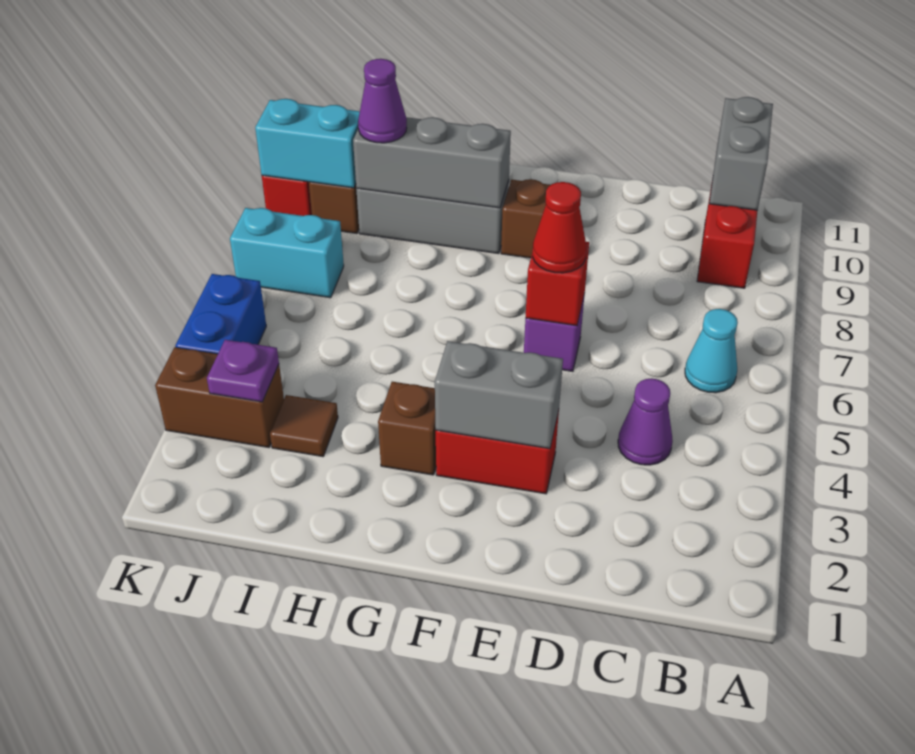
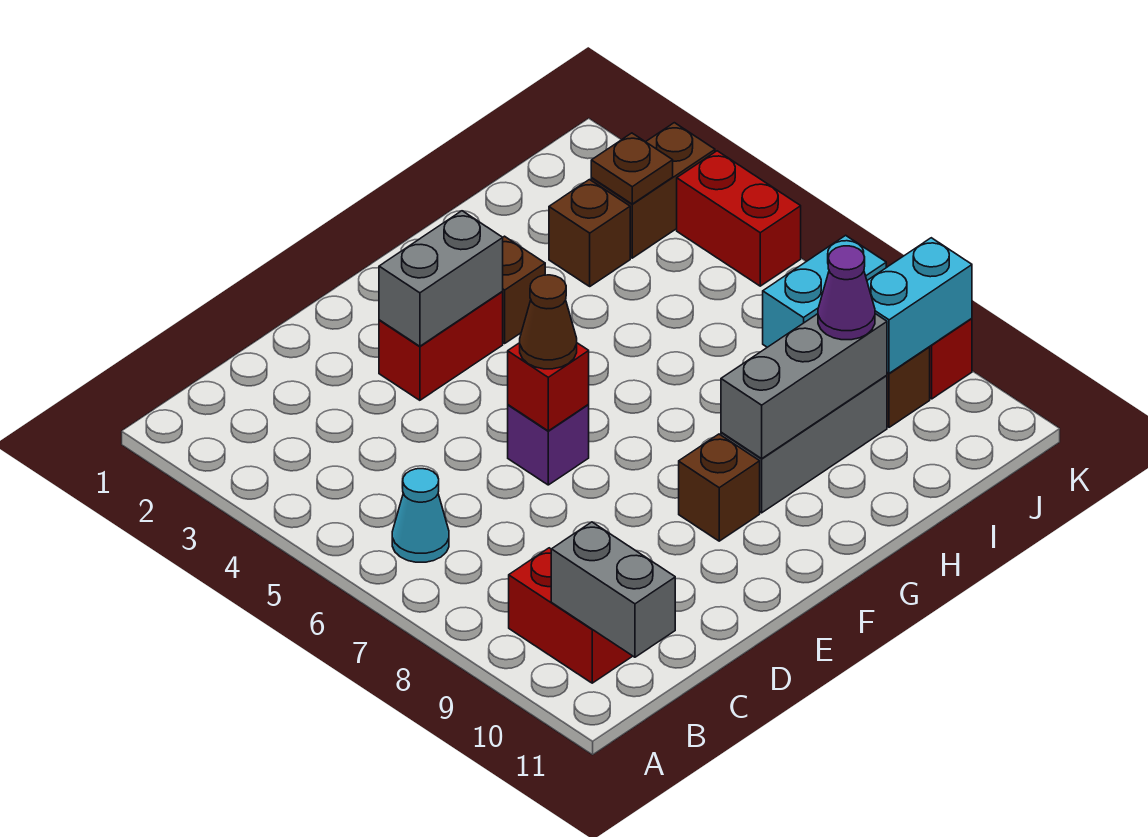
purple 1x1 cone [618,378,673,465] -> none
red 1x1 cone [533,182,586,273] -> brown 1x1 cone [520,275,577,369]
brown 1x1 tile [270,395,338,457] -> brown 1x1 brick [549,180,630,286]
purple 1x1 plate [207,340,279,402] -> brown 1x1 plate [591,133,673,204]
blue 1x2 brick [175,274,266,354] -> red 1x2 brick [677,151,801,286]

